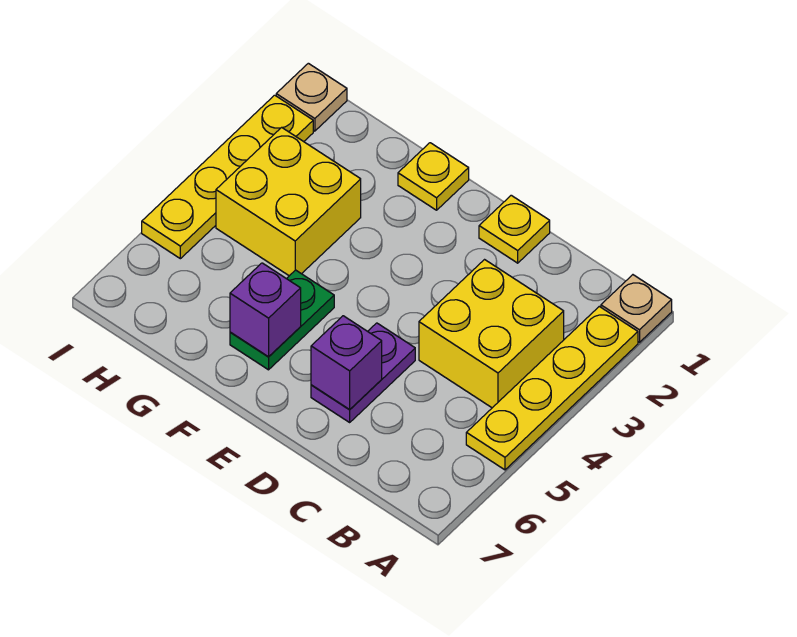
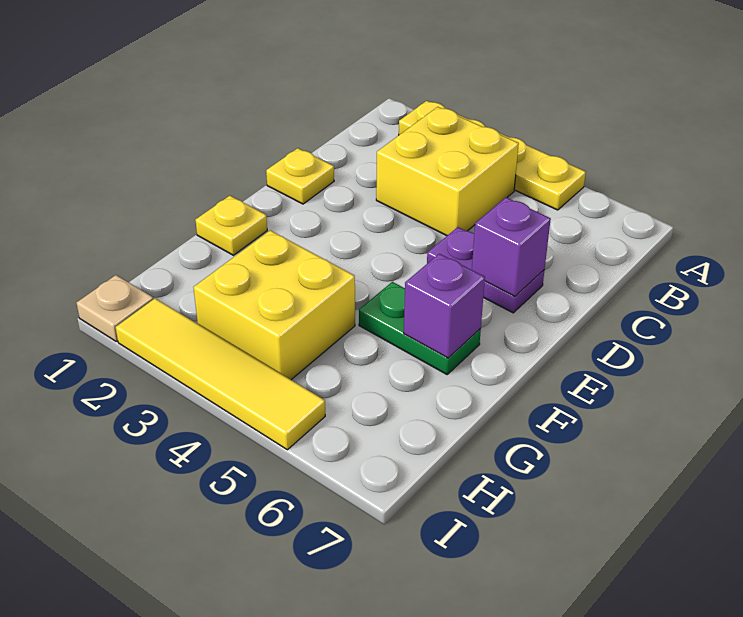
tan 1x1 plate [601,275,672,342] -> none
yellow 1x4 plate [142,95,313,259] -> yellow 1x4 tile [116,299,325,450]

